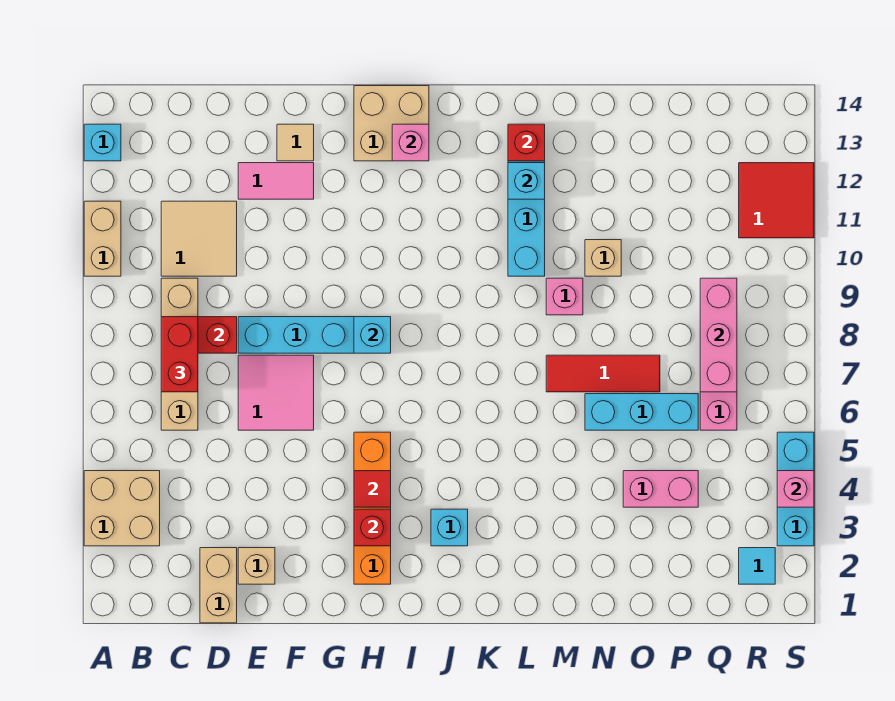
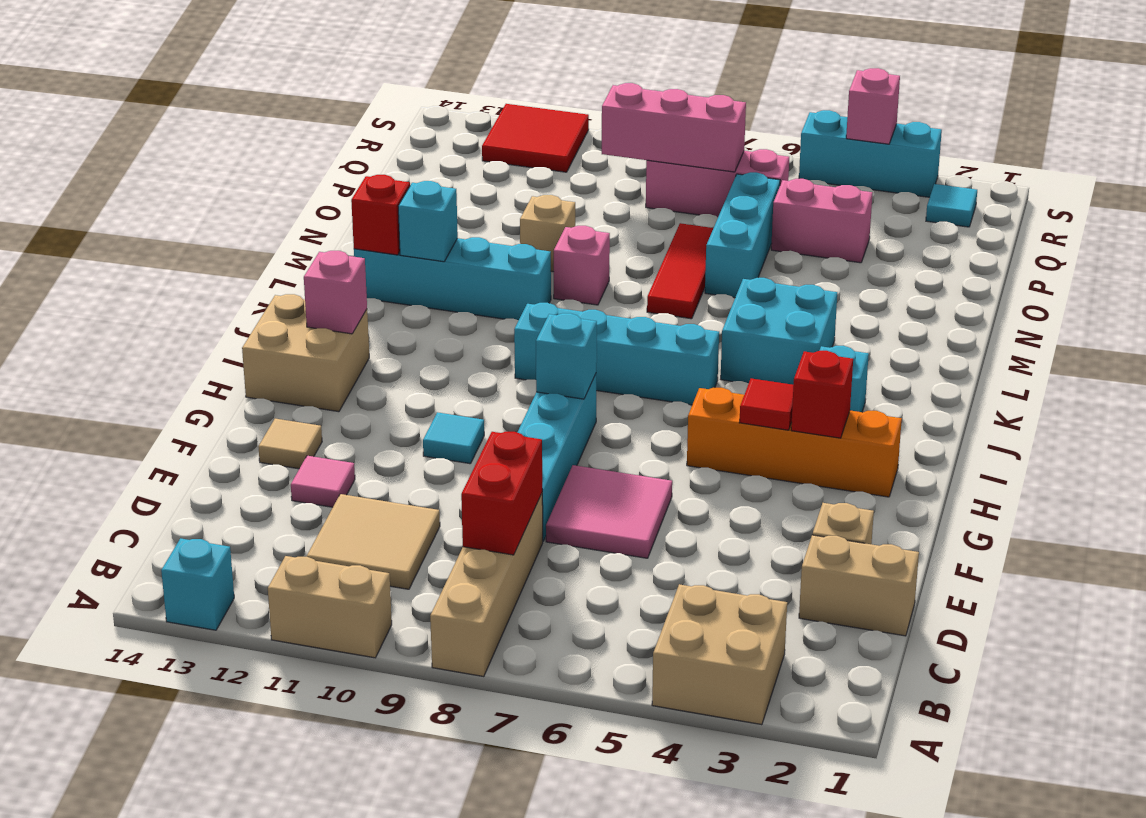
tan 1x4 brick [161,278,198,430] -> tan 1x4 brick turned to [430,494,543,677]
red 1x2 brick [161,317,198,392] -> none
pink 1x2 tile [238,163,314,199] -> pink 1x1 tile [291,456,355,507]
none -> cyan 1x1 tile [423,412,484,464]
none -> cyan 1x4 brick [514,303,719,405]
none -> cyan 2x2 brick [721,278,837,385]
pink 1x2 brick [623,471,698,507] -> pink 1x2 brick turned to [771,179,872,263]

